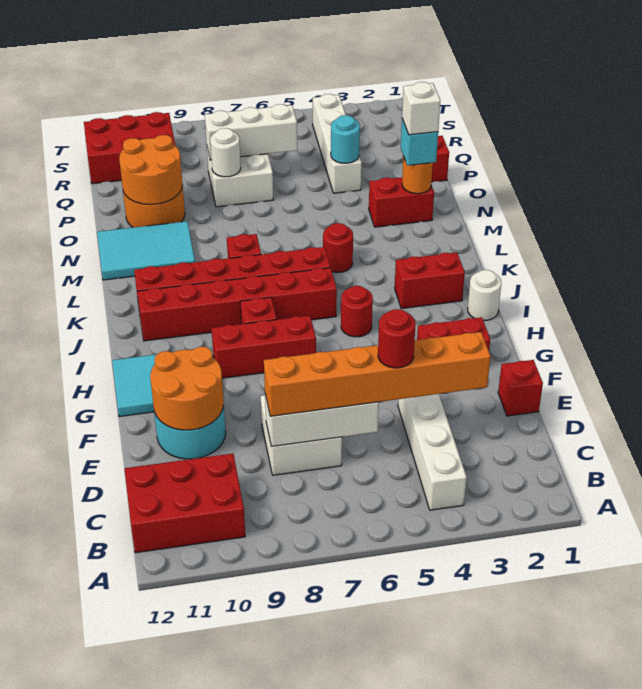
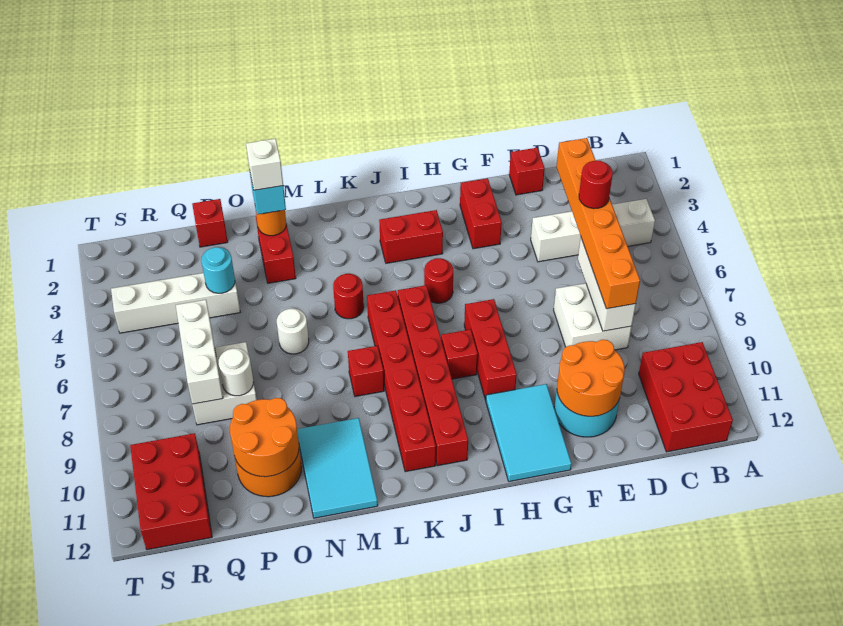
white 1x1 round brick [468,270,501,321] -> white 1x1 round brick moved to [277,308,309,354]
red 1x2 brick [395,252,465,309] -> red 1x2 brick turned to [379,210,443,263]

